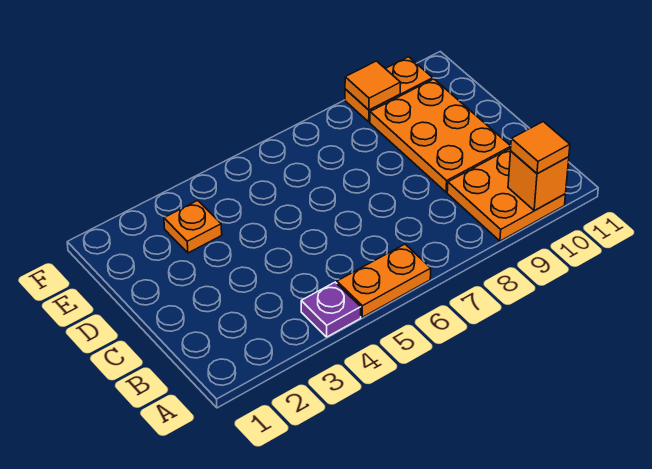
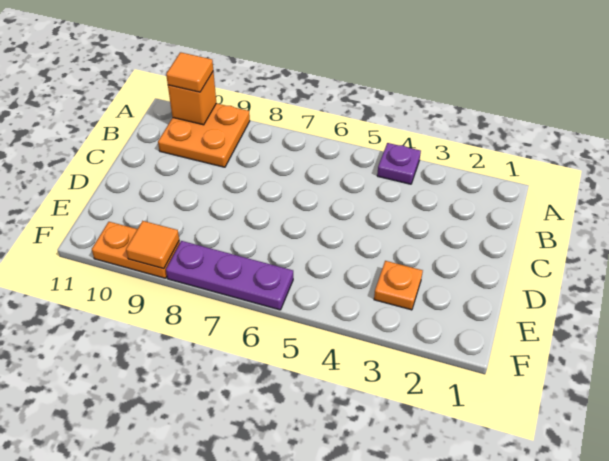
orange 1x2 plate [337,244,431,317] -> none
orange 2x3 plate [370,79,511,192] -> none
none -> purple 1x3 plate [166,241,293,310]

